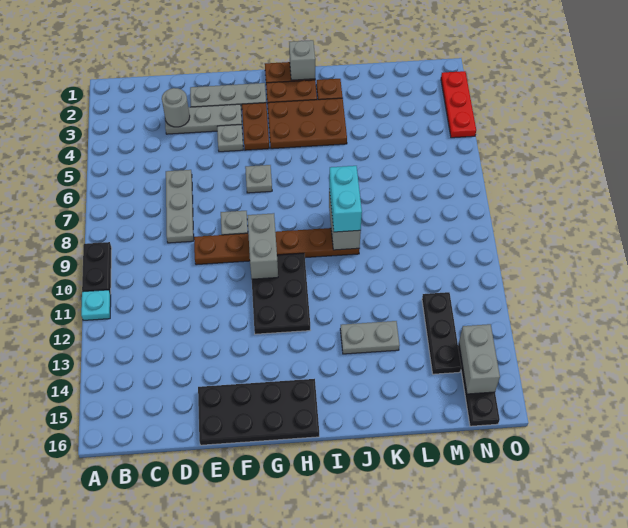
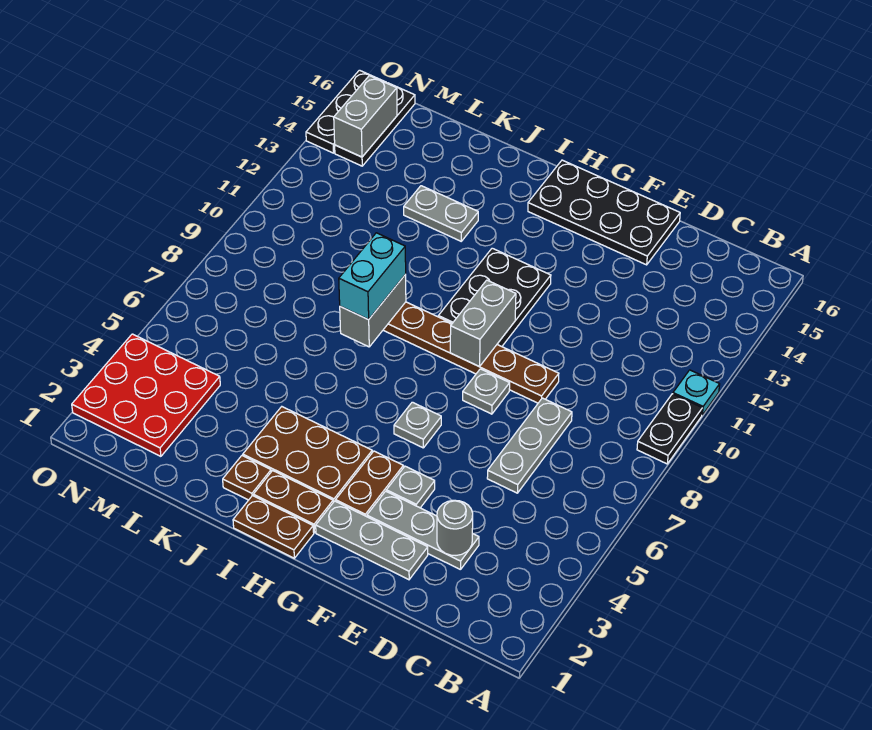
grey 1x1 brick [289,40,315,80] -> none
black 1x3 plate [422,292,461,374] -> black 1x3 plate moved to [306,70,386,153]
red 1x3 plate [441,71,476,138] -> red 3x3 plate [72,334,220,456]

